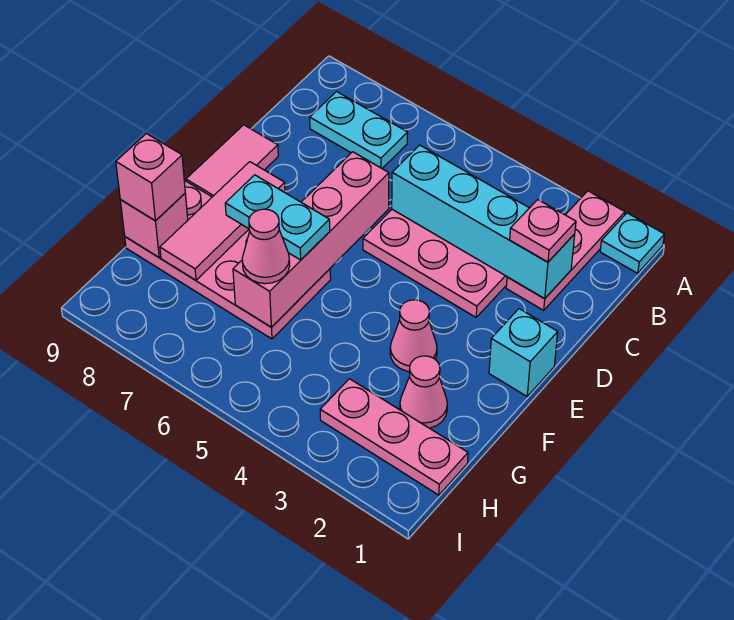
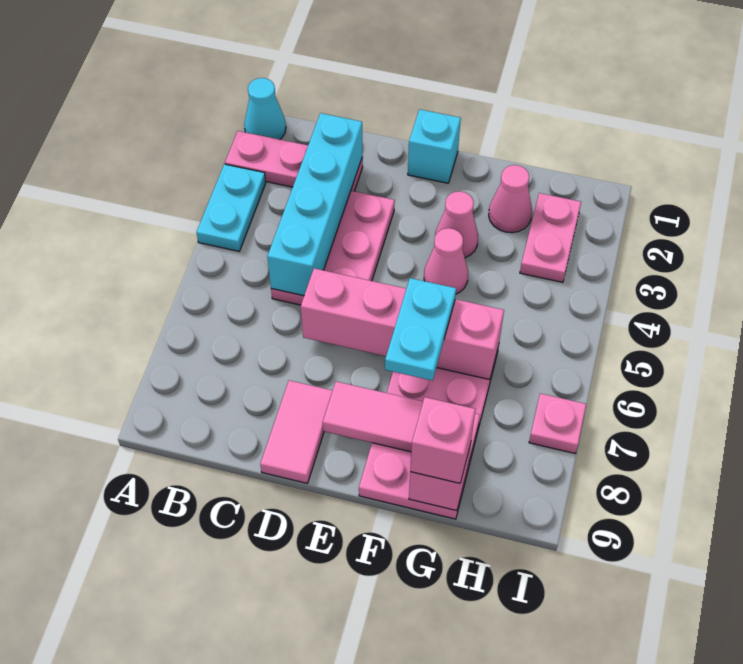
cyan 1x1 plate [600,213,664,273] -> cyan 1x1 cone [244,78,286,139]
cyan 1x2 plate [310,92,408,168] -> cyan 1x2 plate moved to [197,164,266,251]
pink 1x1 plate [510,200,576,262] -> pink 1x1 plate moved to [529,393,586,453]
pink 1x2 tile [186,125,278,197] -> pink 1x2 tile turned to [260,380,333,483]
pink 1x1 cone [242,209,290,284] -> pink 1x1 cone moved to [424,228,468,294]
pink 1x3 plate [320,379,468,495] -> pink 1x2 plate [520,193,581,282]

